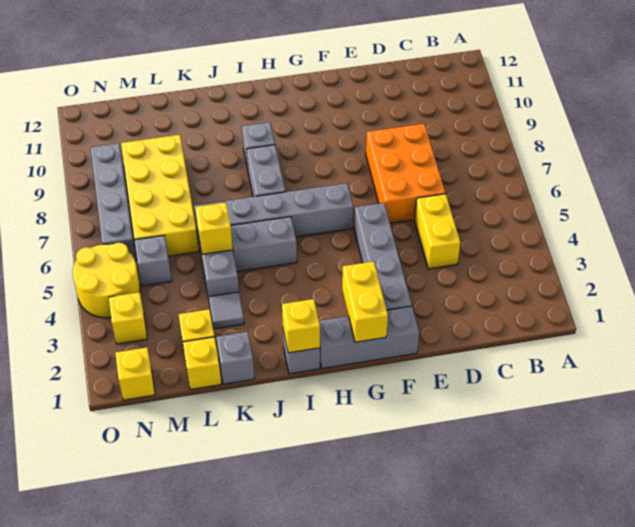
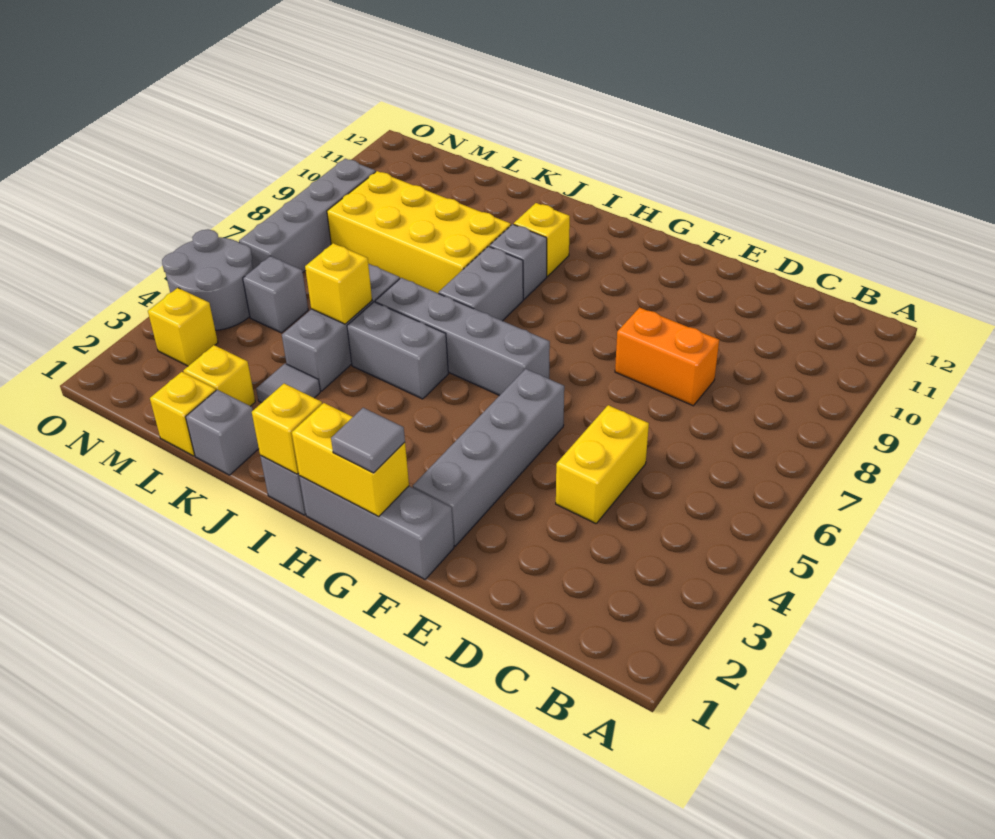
orange 2x3 brick [366,124,445,223] -> orange 1x2 brick [615,307,719,406]
yellow 1x2 brick [342,261,388,342] -> yellow 1x2 brick turned to [292,403,409,517]
none -> grey 1x1 tile [331,408,405,473]
yellow 2x4 brick [121,135,199,256] -> yellow 2x4 brick turned to [327,171,511,293]
yellow 1x1 brick [115,347,155,400] -> yellow 1x1 brick moved to [514,203,570,276]
yellow 2x2 round brick [73,243,140,318] -> grey 2x2 round brick [162,229,253,330]

